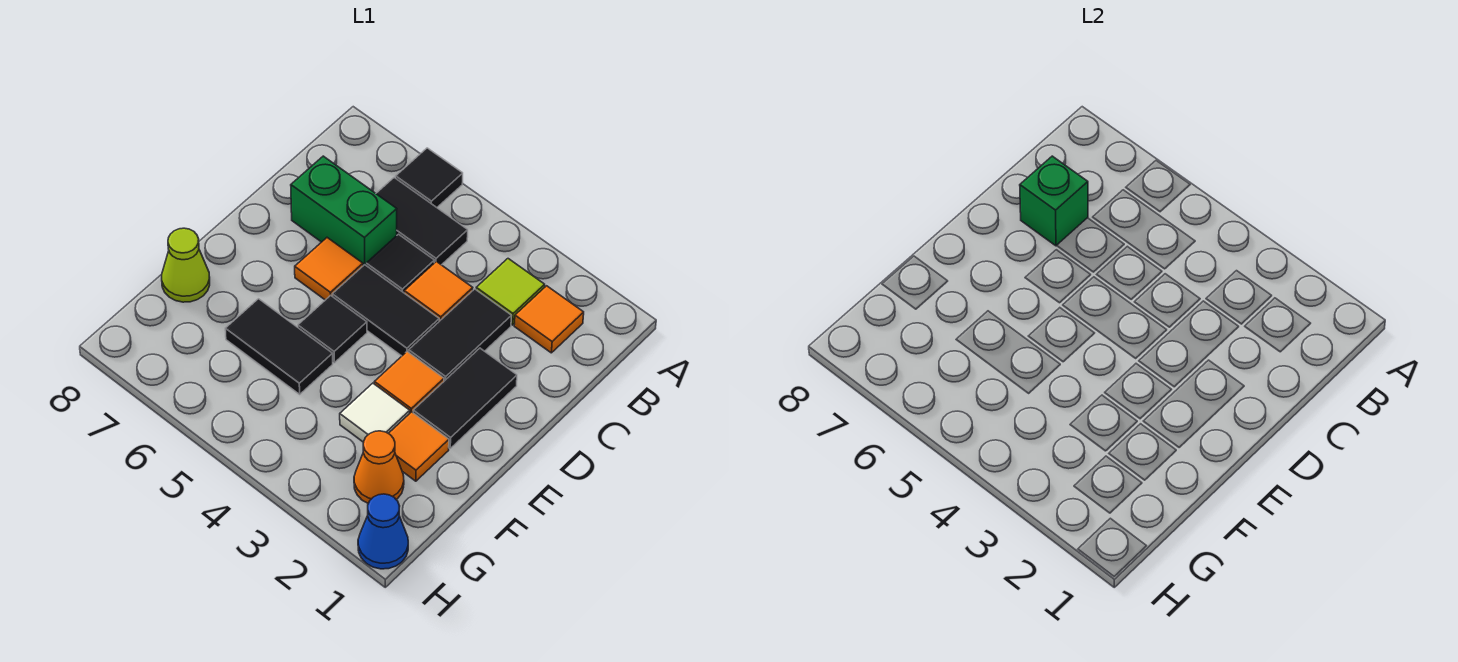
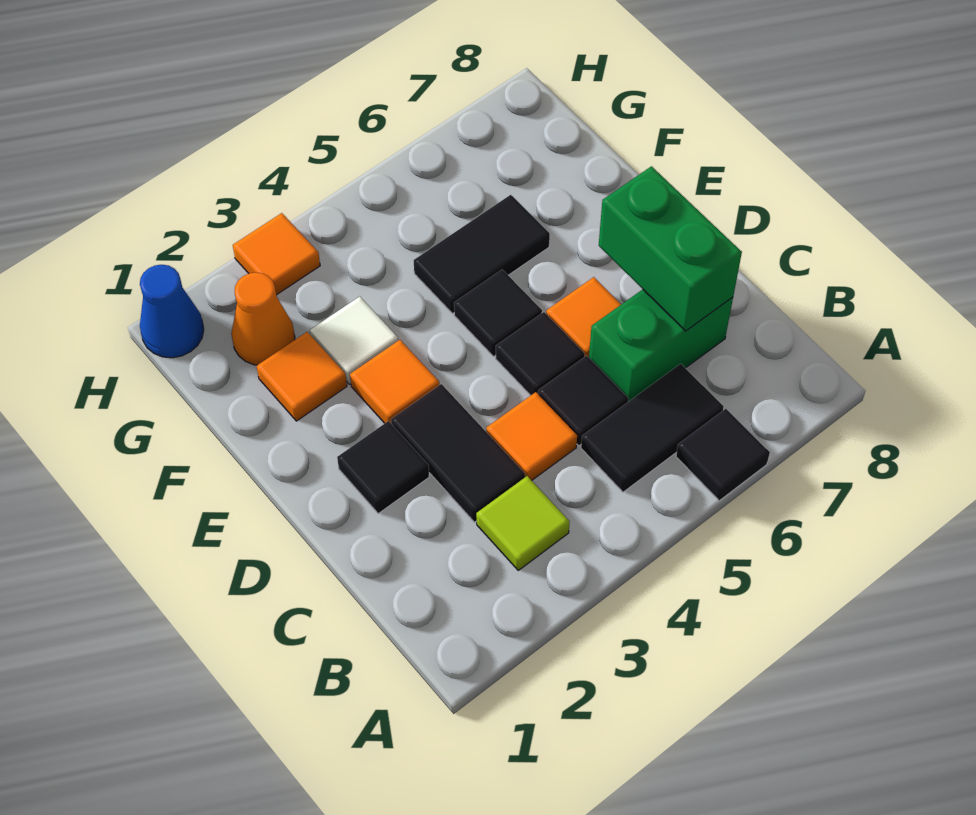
orange 1x1 tile [514,286,584,353] -> orange 1x1 tile moved to [233,213,320,295]
green 1x1 brick [1020,156,1088,246] -> green 1x2 brick [599,166,742,331]
black 1x2 tile [413,348,517,448] -> black 1x1 tile [337,421,429,514]
black 1x2 tile [332,265,439,356] -> black 1x1 tile [496,312,585,396]
lime 1x1 cone [162,228,210,302] -> none

